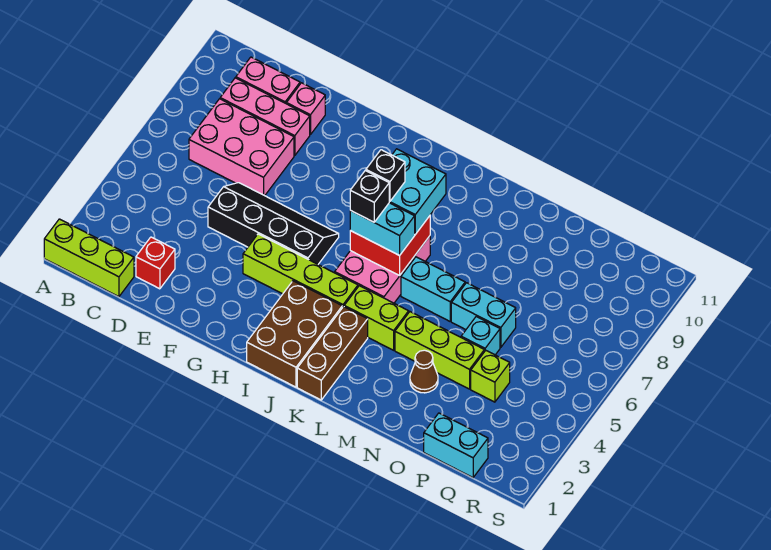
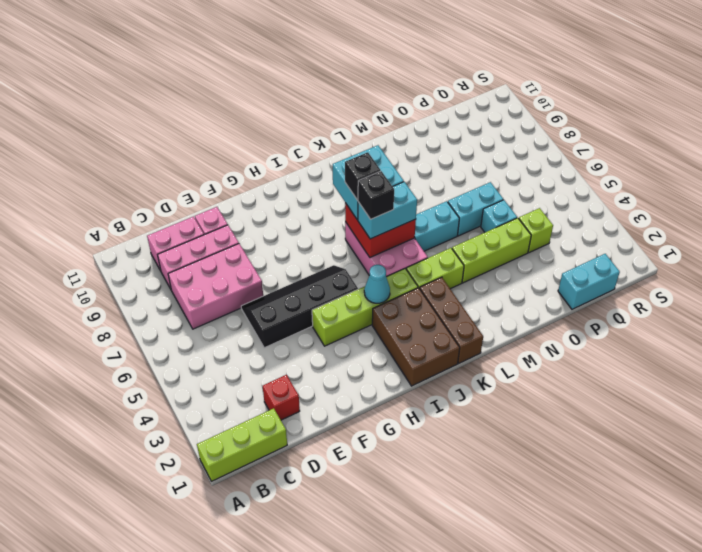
none -> cyan 1x1 cone [364,265,390,303]
brown 1x1 cone [410,350,438,393] -> none

